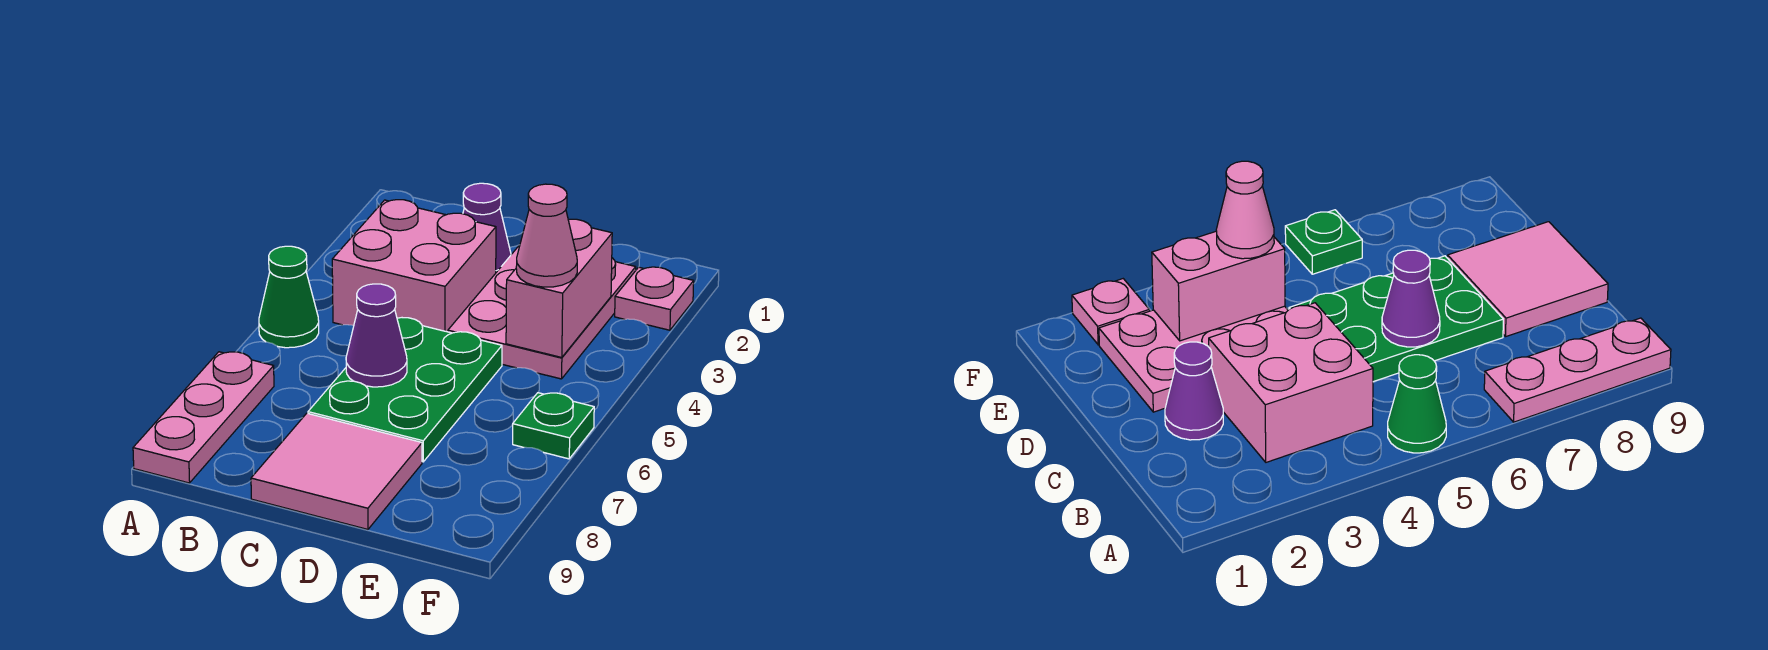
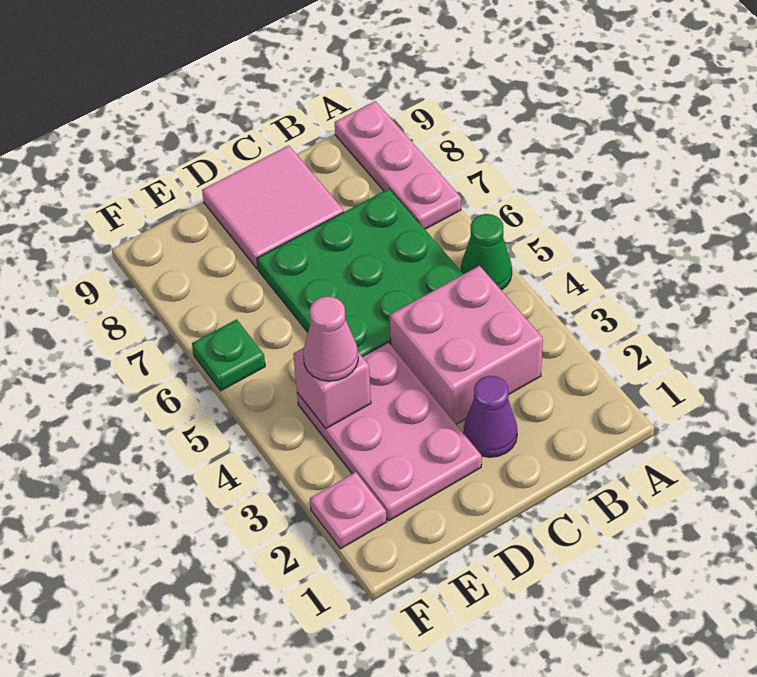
green 2x3 plate [308,318,502,462] -> green 3x3 plate [257,189,463,357]
purple 1x1 cone [346,284,407,387] -> none
pink 1x2 brick [506,219,612,358] -> pink 1x1 brick [293,348,371,428]

